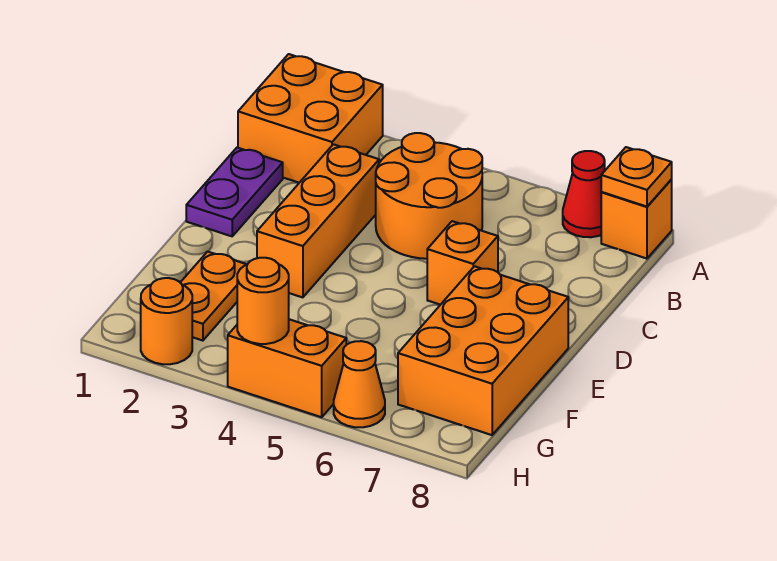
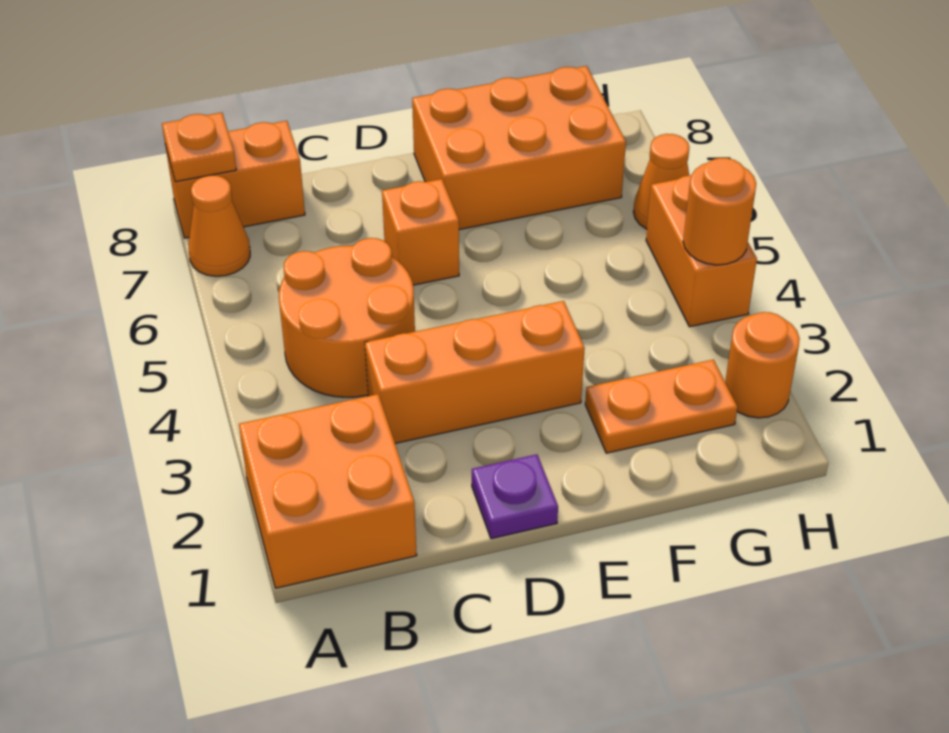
red 1x1 cone [563,151,605,237] -> orange 1x1 cone [189,175,250,276]
orange 1x1 brick [601,180,672,259] -> orange 1x2 brick [165,121,305,238]
purple 1x2 plate [186,148,283,236] -> purple 1x1 plate [472,454,558,539]

